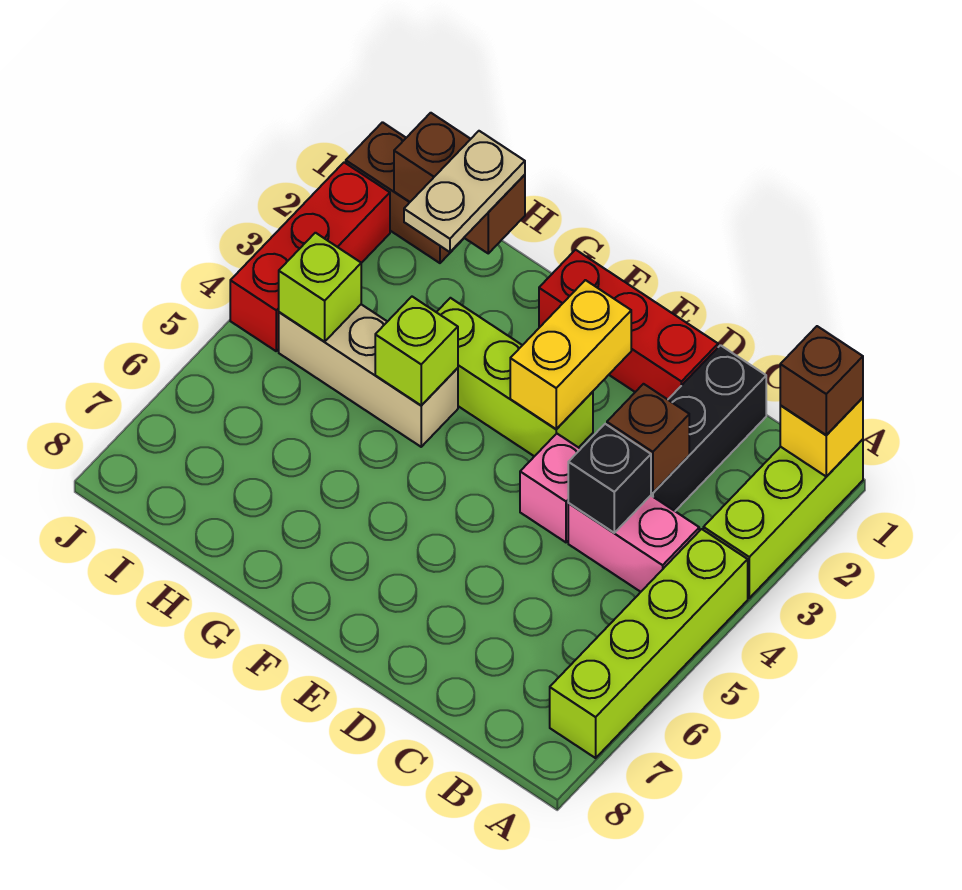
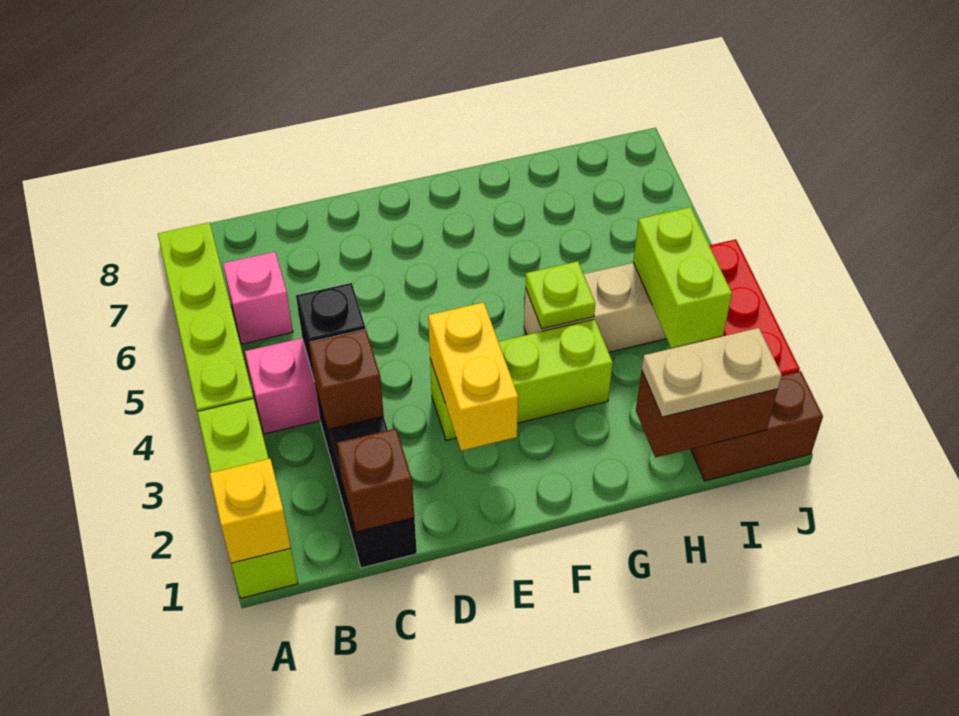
brown 1x1 brick [780,326,863,435] -> brown 1x1 brick moved to [337,429,414,532]
red 1x3 brick [539,250,718,399] -> none
pink 1x1 brick [520,434,580,542] -> pink 1x1 brick moved to [223,252,293,344]
lime 1x1 brick [375,297,458,405] -> lime 1x1 plate [525,261,595,329]
tan 1x2 plate [404,131,525,252] -> tan 1x2 plate turned to [642,328,782,417]
lime 1x1 brick [279,233,361,342] -> lime 1x2 brick [633,207,732,348]

